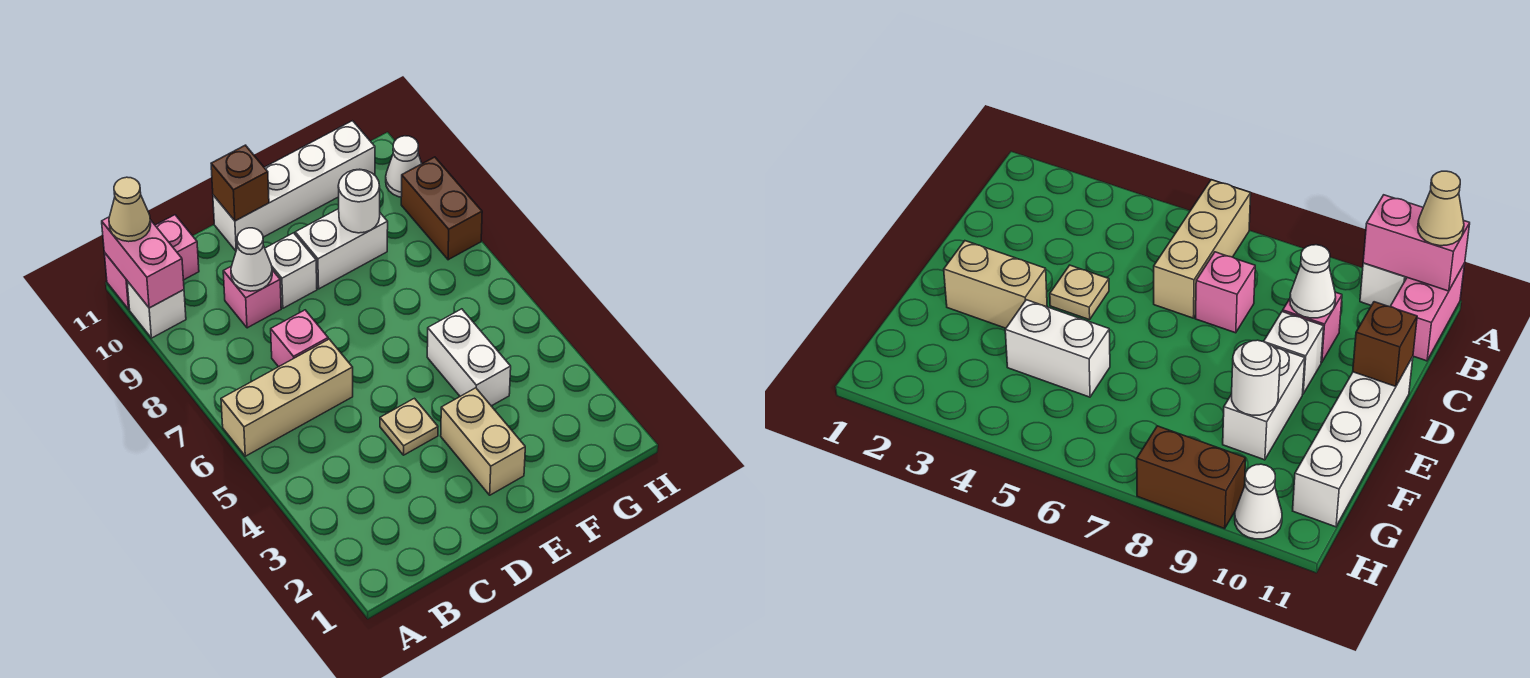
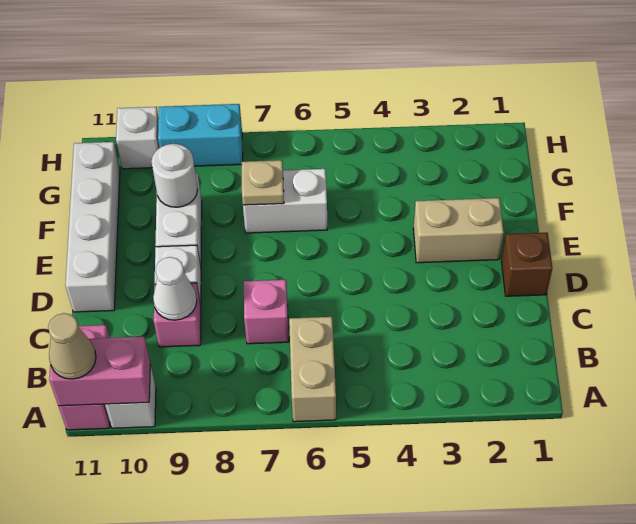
tan 1x3 brick [221,339,353,456] -> tan 1x2 brick [289,317,336,422]
tan 1x1 plate [380,398,438,455] -> tan 1x1 plate moved to [241,160,284,205]
brown 1x1 brick [211,145,269,221] -> brown 1x1 brick moved to [501,233,552,296]
white 1x2 brick [427,309,511,406] -> white 1x2 brick moved to [243,169,327,233]
brown 1x2 brick [401,157,482,260] -> cyan 1x2 brick [158,104,243,166]
white 1x1 cone [386,136,422,197] -> white 1x1 brick [116,107,160,169]

